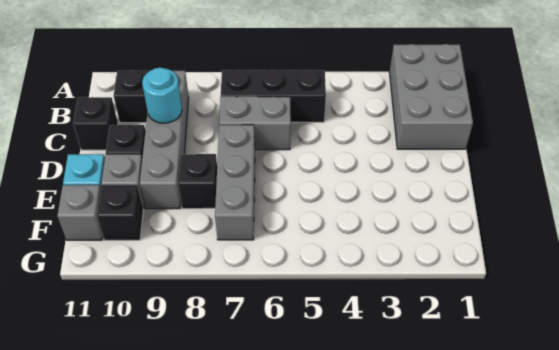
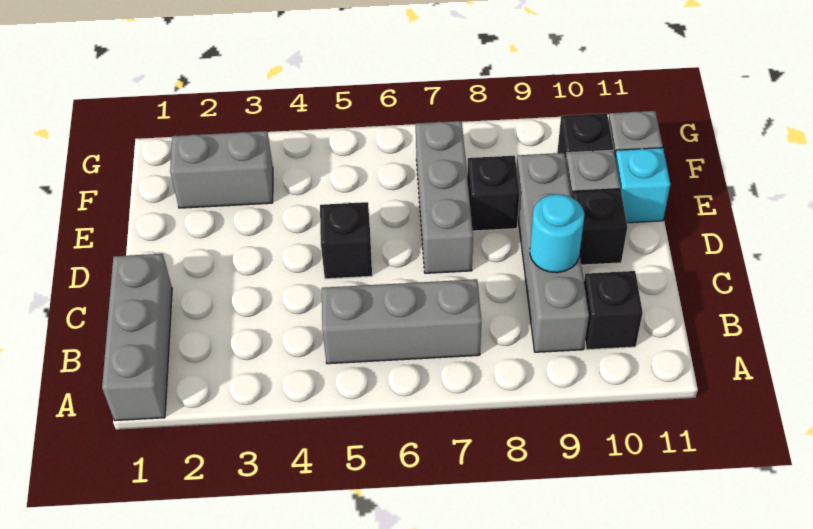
grey 2x3 brick [389,44,473,149] -> grey 1x3 brick [102,254,172,421]
black 1x3 brick [221,70,326,122] -> grey 1x3 brick [322,279,481,364]
grey 1x2 brick [219,97,291,150] -> grey 1x2 brick moved to [170,131,273,208]
black 1x1 brick [73,97,118,150] -> black 1x1 brick moved to [320,202,372,279]

